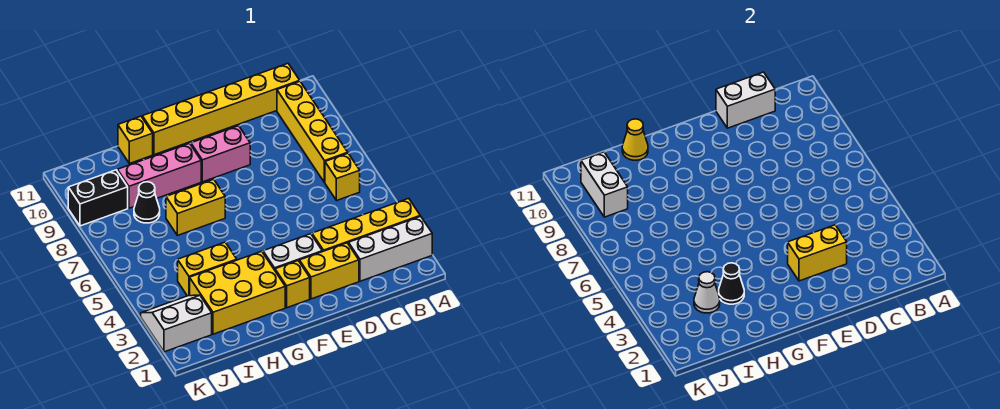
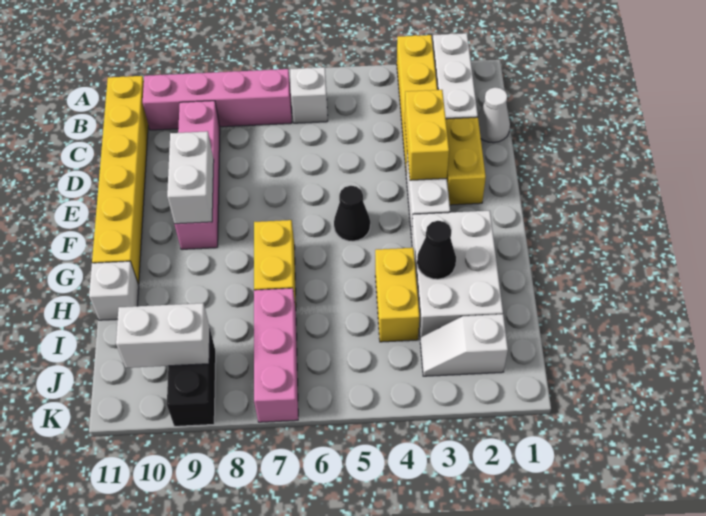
yellow 1x1 brick [325,153,360,201] -> white 1x1 brick [290,67,328,123]
yellow 1x4 brick [277,81,348,183] -> pink 1x4 brick [143,69,292,130]
white 1x2 brick [716,72,775,128] -> white 1x2 brick moved to [167,131,214,224]
pink 1x2 brick [191,126,250,182] -> pink 1x4 brick [175,101,220,249]
yellow 1x1 brick [275,261,310,308] -> none
yellow 2x3 brick [190,251,285,334] -> white 2x3 brick [412,211,503,338]
pink 1x3 brick [117,143,201,208] -> pink 1x3 brick moved to [254,288,298,422]
yellow 1x1 brick [118,116,153,164] -> white 1x1 brick [89,261,139,320]
yellow 1x1 cone [622,119,648,160] -> none
white 1x1 cone [694,272,720,313] -> white 1x1 cone moved to [478,87,510,143]
black 1x1 cone [134,182,160,223] -> black 1x1 cone moved to [334,186,370,241]
white 2x2 slope [141,295,212,352] -> white 1x2 slope [420,314,508,376]

